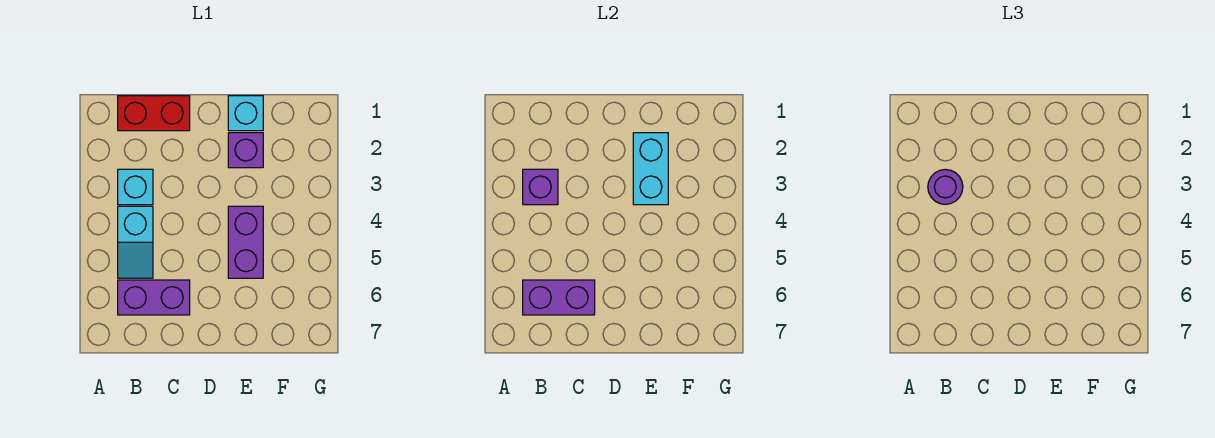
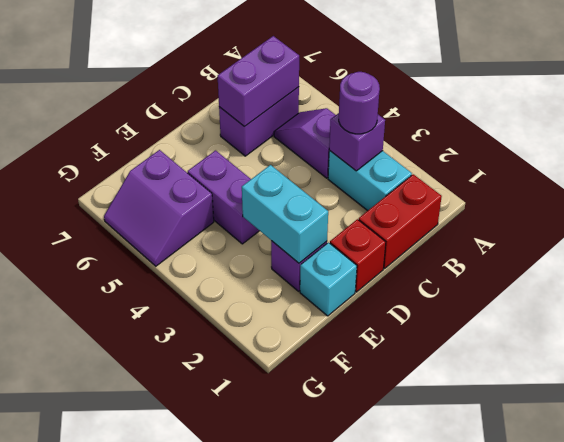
cyan 1x1 brick [118,169,153,205] -> cyan 1x2 brick [328,150,412,211]
cyan 1x2 slope [118,206,153,278] -> purple 1x2 slope [274,108,335,178]
none -> red 1x1 brick [330,219,386,292]
none -> purple 2x2 slope [104,150,214,266]

